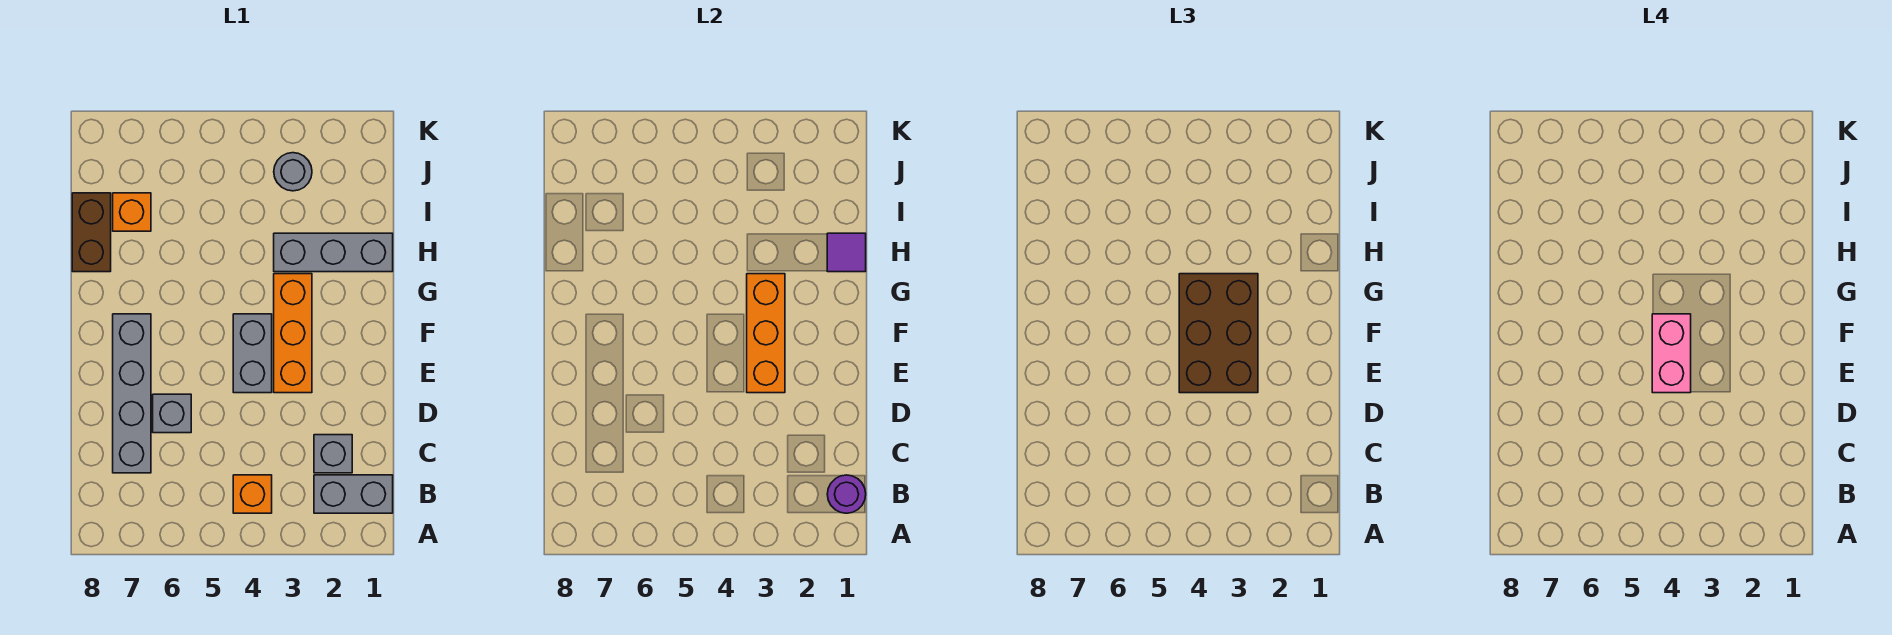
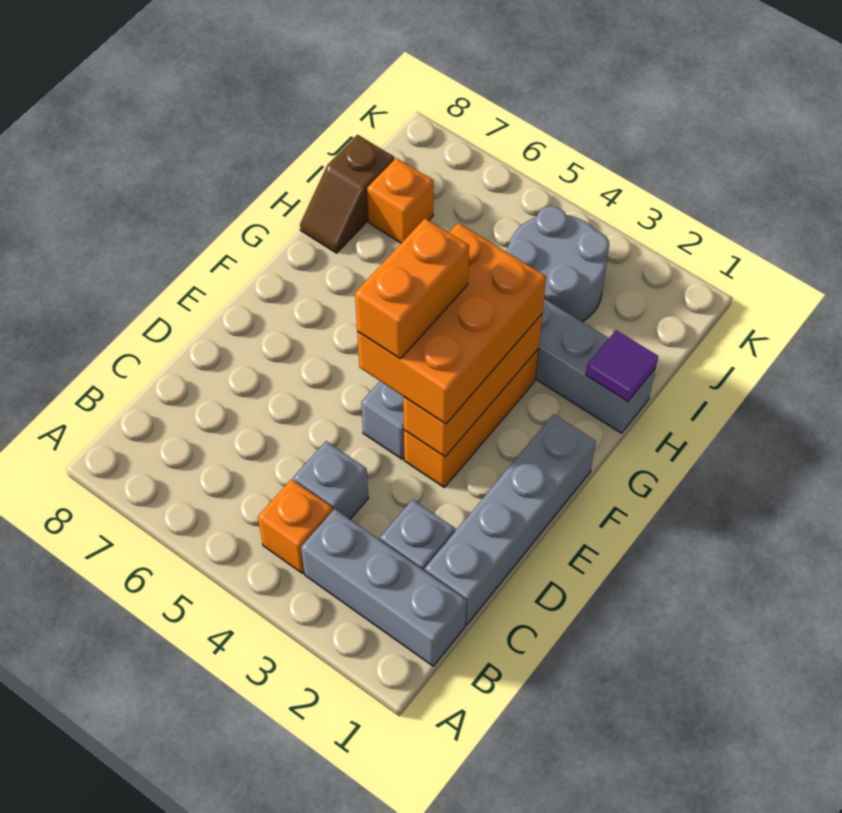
grey 1x2 brick [314,475,393,513] -> grey 1x3 brick [301,509,467,666]
purple 1x1 round brick [827,475,866,513] -> none
grey 1x4 brick [113,314,151,473] -> grey 1x4 brick moved to [425,414,596,625]
grey 1x1 brick [153,394,191,433] -> grey 1x1 brick moved to [293,441,368,519]
brown 2x3 brick [1179,274,1258,393] -> orange 2x3 brick [357,223,546,424]
pink 1x2 brick [1652,314,1691,393] -> orange 1x2 brick [355,218,469,359]
brown 1x2 brick [72,193,111,272] -> brown 1x2 slope [300,135,394,253]
grey 1x1 round brick [274,153,312,191] -> grey 2x2 round brick [507,206,609,322]

